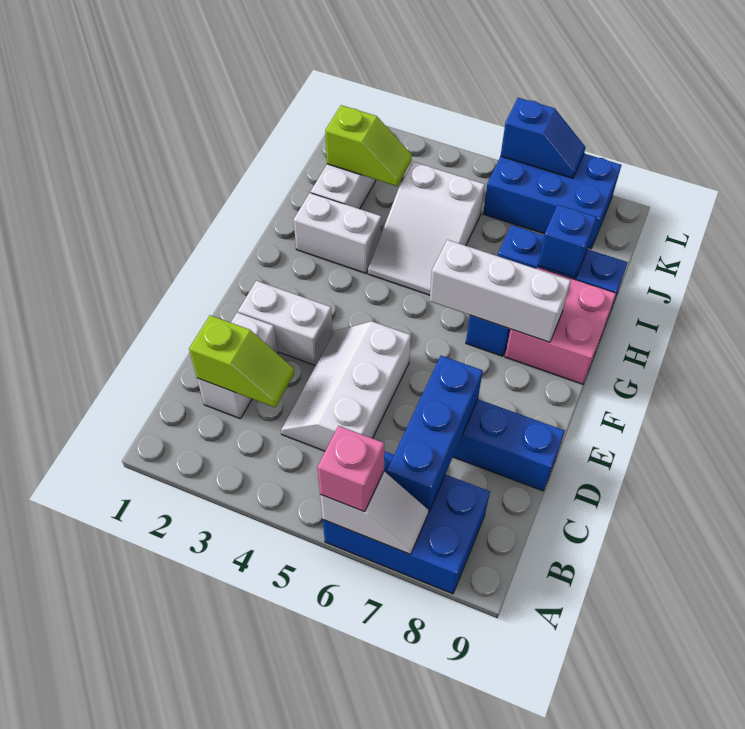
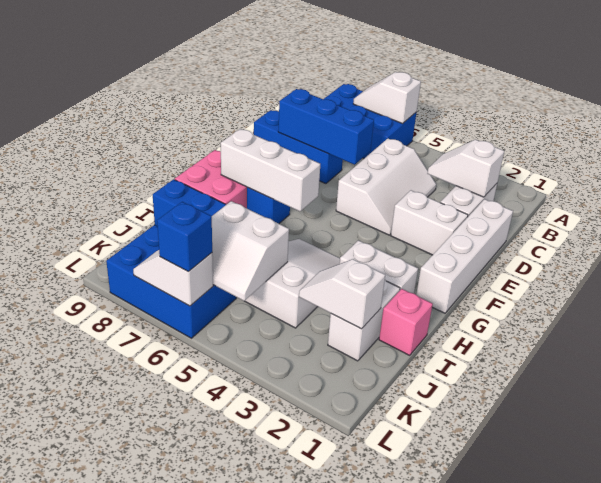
pink 1x1 brick [317,426,384,512] -> pink 1x1 brick moved to [379,289,433,355]
blue 1x3 brick [387,356,483,512] -> blue 1x3 brick turned to [278,89,374,165]
lime 1x2 slope [189,315,294,408] -> white 1x2 slope [427,140,504,197]
none -> white 1x4 brick [416,199,513,313]
blue 1x1 brick [538,205,597,278] -> blue 1x1 brick moved to [157,202,212,272]
lime 1x2 slope [325,105,412,186] -> white 1x2 slope [299,259,385,329]
none -> white 2x2 slope [212,201,289,301]
blue 1x2 slope [501,98,585,178] -> white 1x2 slope [133,250,213,306]

